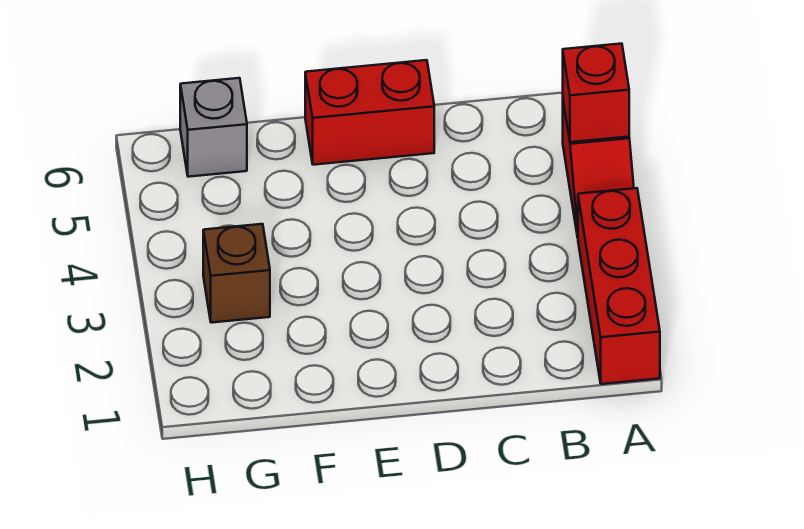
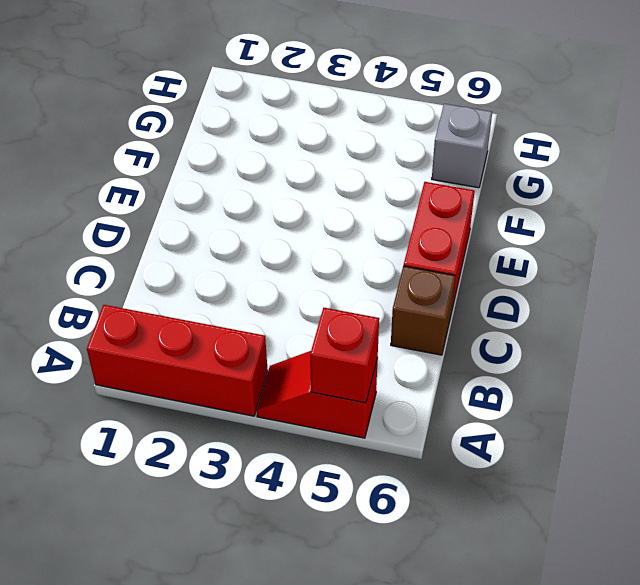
brown 1x1 brick [203,224,270,323] -> brown 1x1 brick moved to [391,266,455,355]

